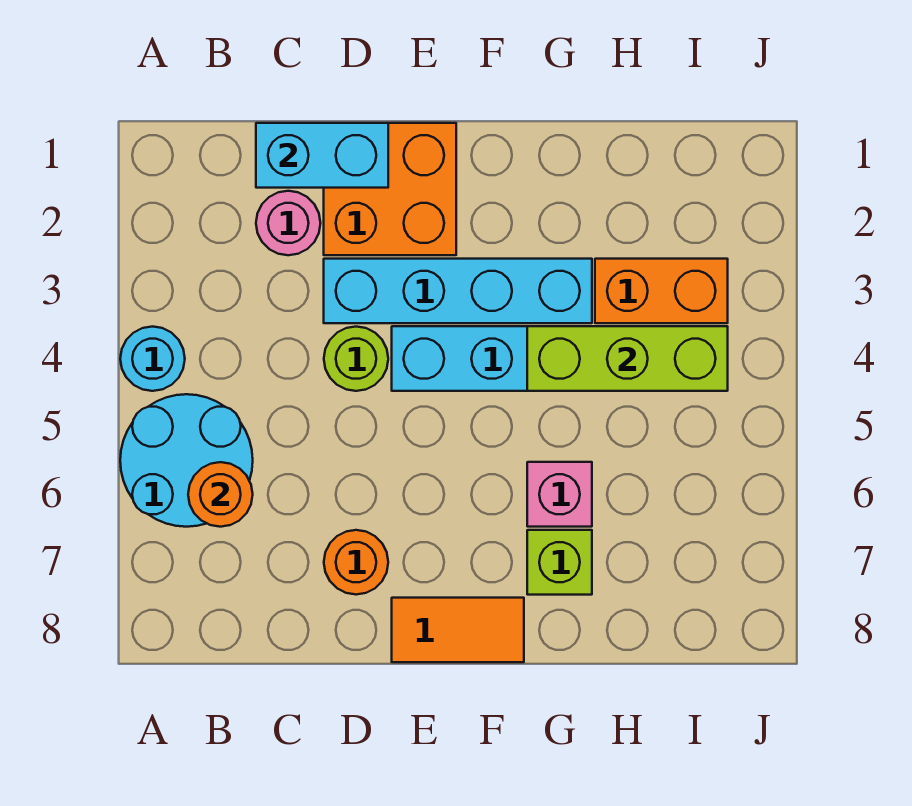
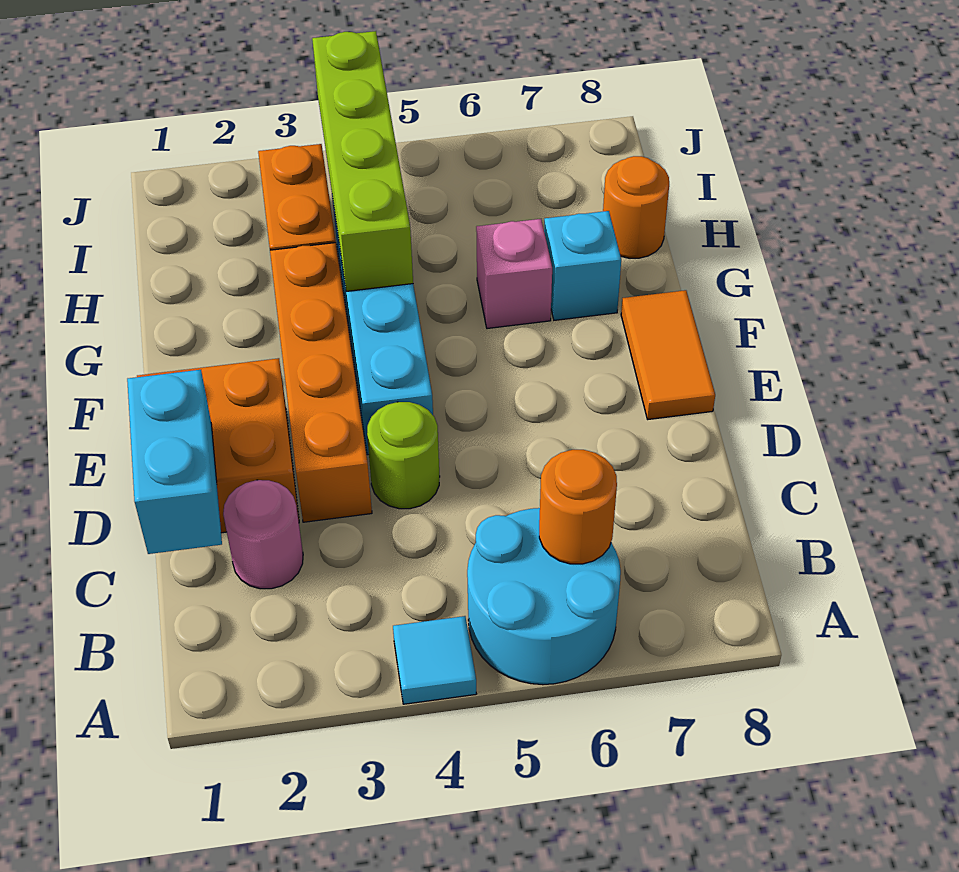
cyan 1x1 round brick [120,327,185,391] -> cyan 1x1 tile [393,616,476,704]
cyan 1x4 brick [324,259,592,323] -> orange 1x4 brick [270,243,372,522]
orange 1x1 round brick [324,530,388,595] -> orange 1x1 round brick moved to [603,156,669,258]
lime 1x3 brick [527,326,728,391] -> lime 1x4 brick [312,31,413,291]
lime 1x1 brick [527,530,592,595] -> cyan 1x1 brick [544,211,621,320]

